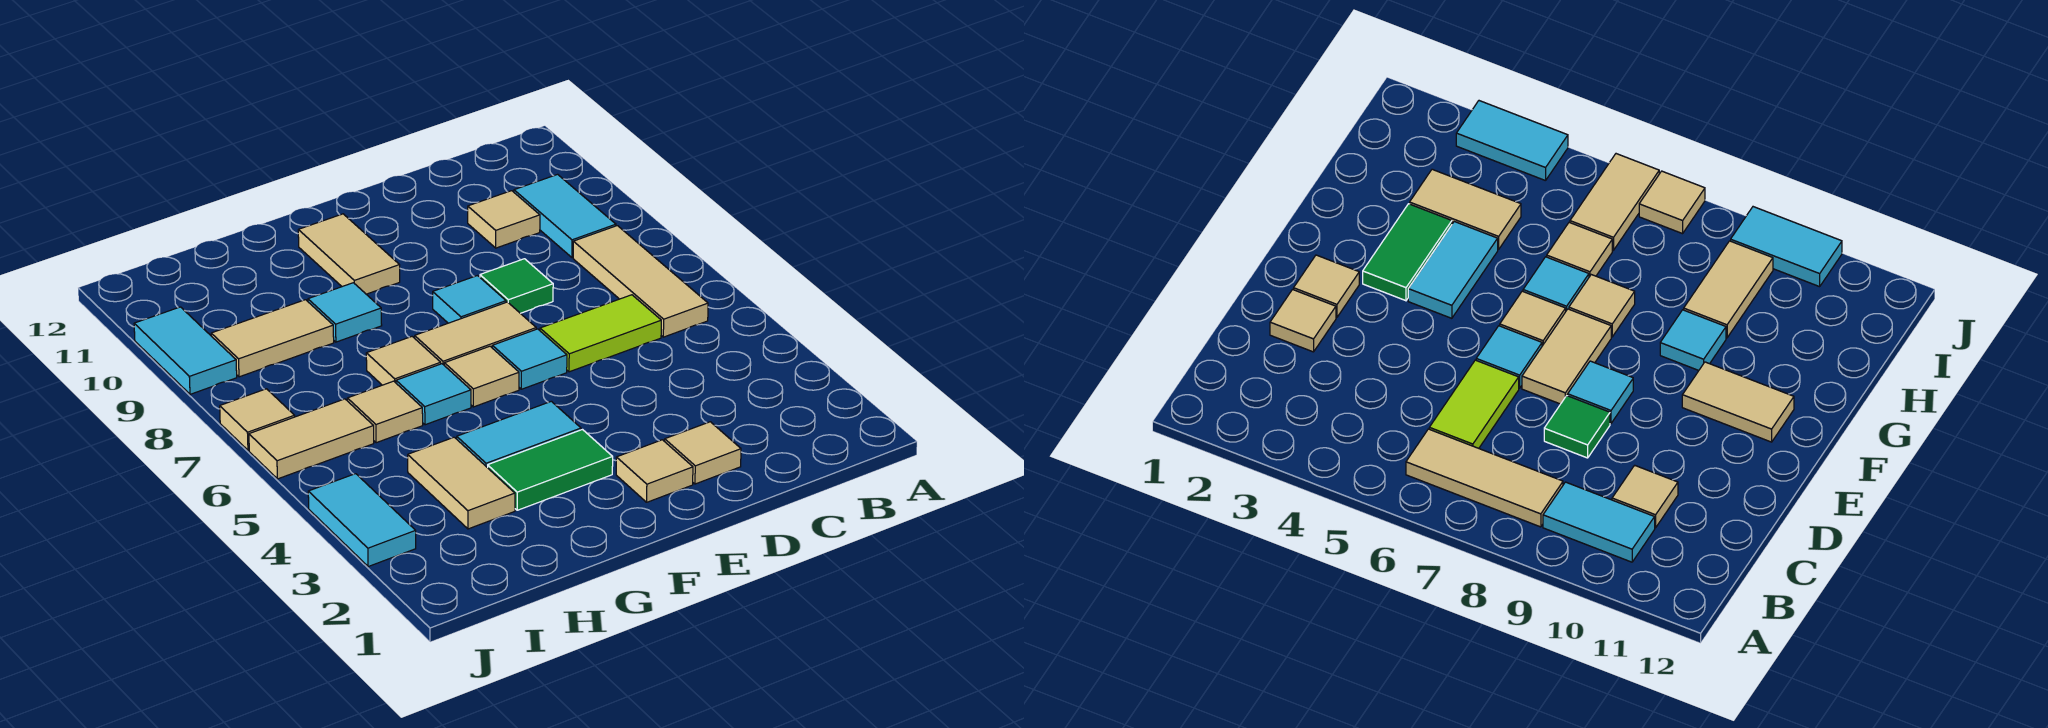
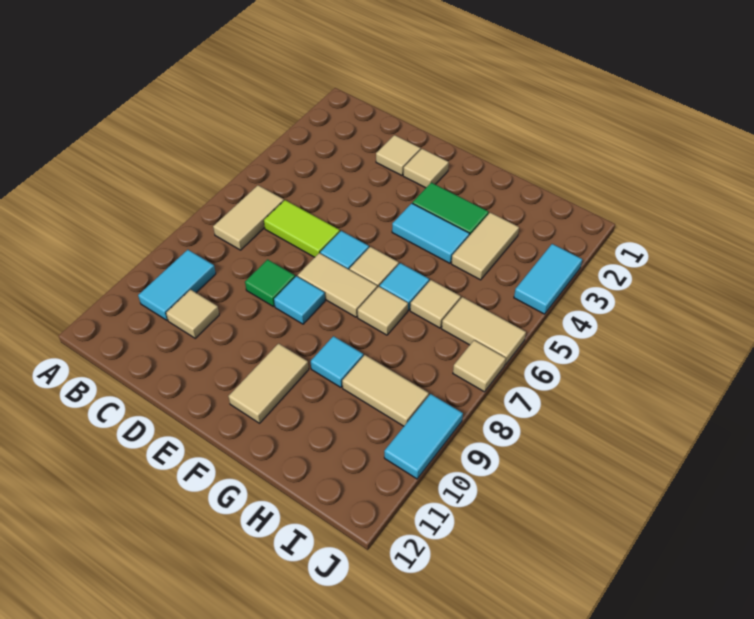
tan 1x3 tile [573,226,708,337] -> tan 1x2 tile [213,185,284,250]

